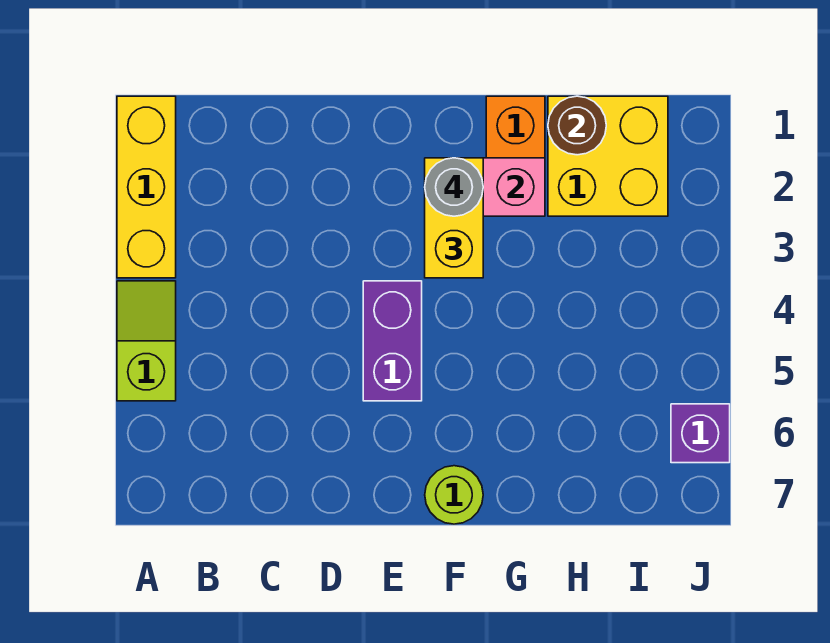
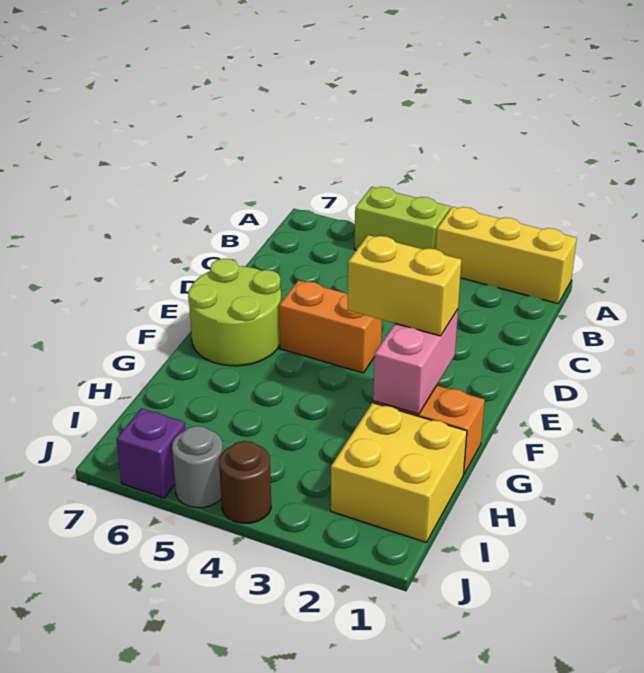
lime 1x2 slope [117,281,176,401] -> lime 1x2 brick [355,187,450,250]
purple 1x2 brick [363,281,422,401] -> orange 1x2 brick [279,280,382,373]
grey 1x1 round brick [425,158,483,216] -> grey 1x1 round brick moved to [172,426,223,508]
lime 1x1 round brick [425,466,483,524] -> lime 2x2 round brick [188,259,281,366]
brown 1x1 round brick [548,96,606,155] -> brown 1x1 round brick moved to [219,441,271,523]

